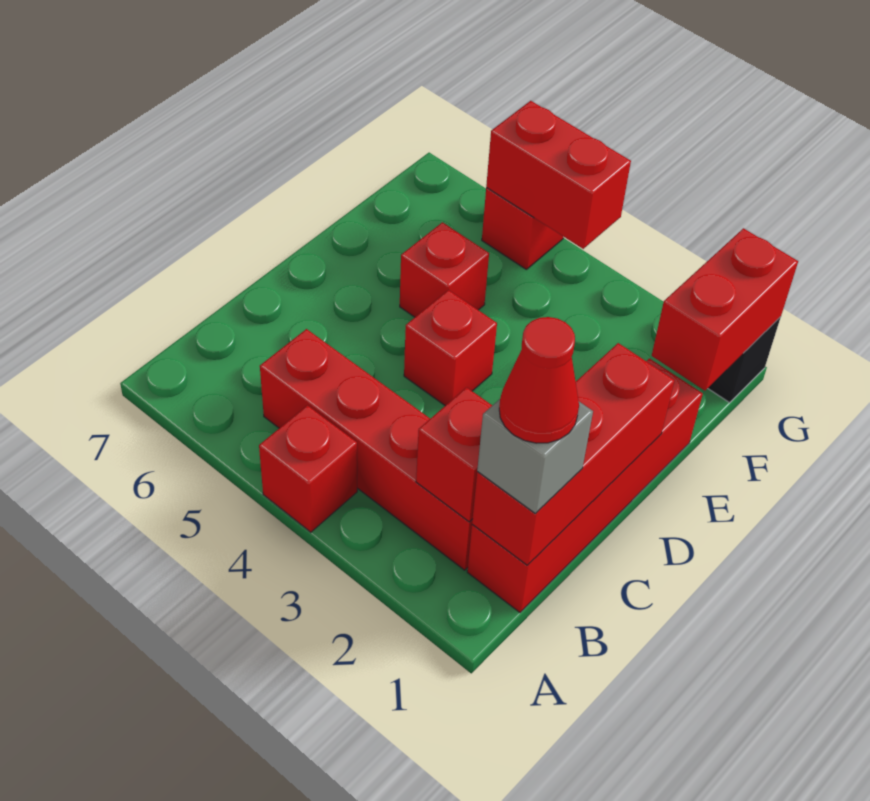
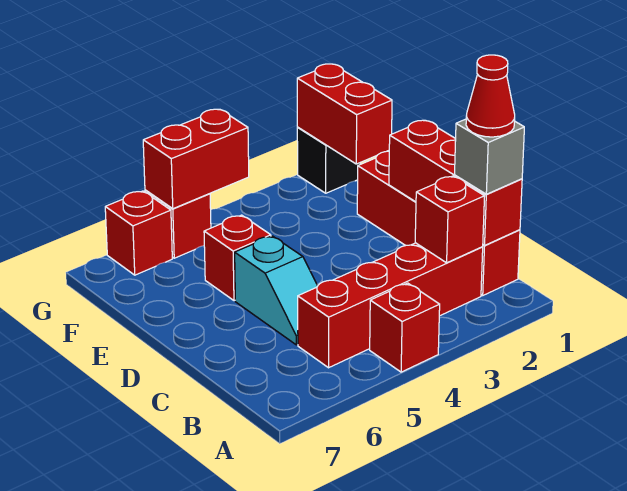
none -> cyan 1x2 slope [235,236,317,345]
red 1x1 brick [404,290,497,406] -> red 1x1 brick moved to [105,191,172,275]

